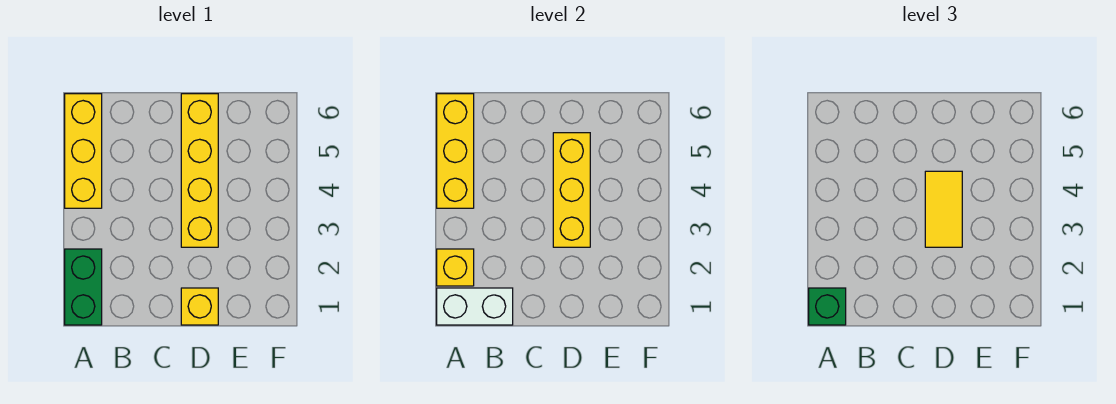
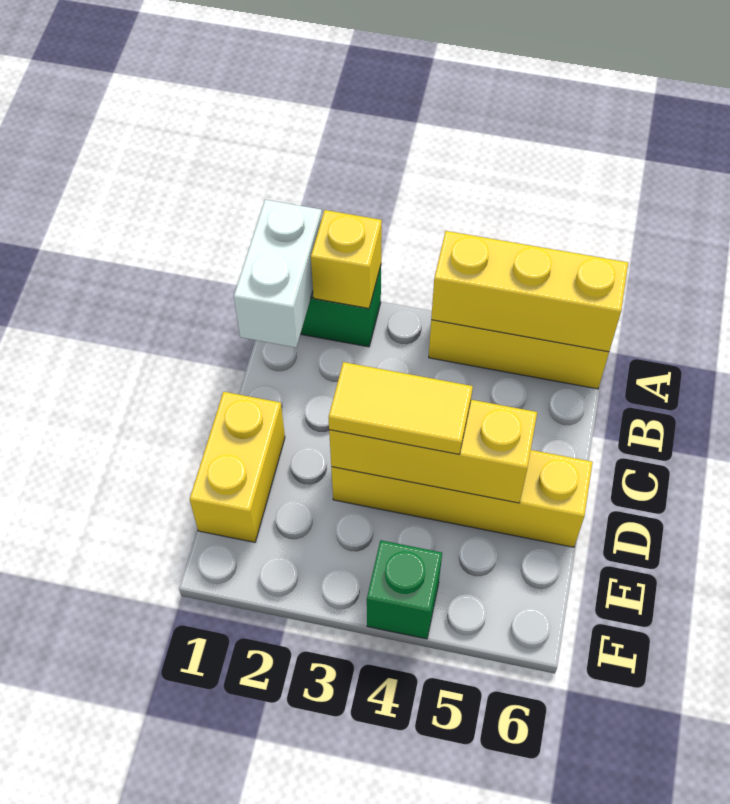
green 1x1 brick [809,288,846,325] -> green 1x1 brick moved to [367,540,442,639]
yellow 1x1 brick [181,288,218,325] -> yellow 1x2 brick [190,392,285,542]

